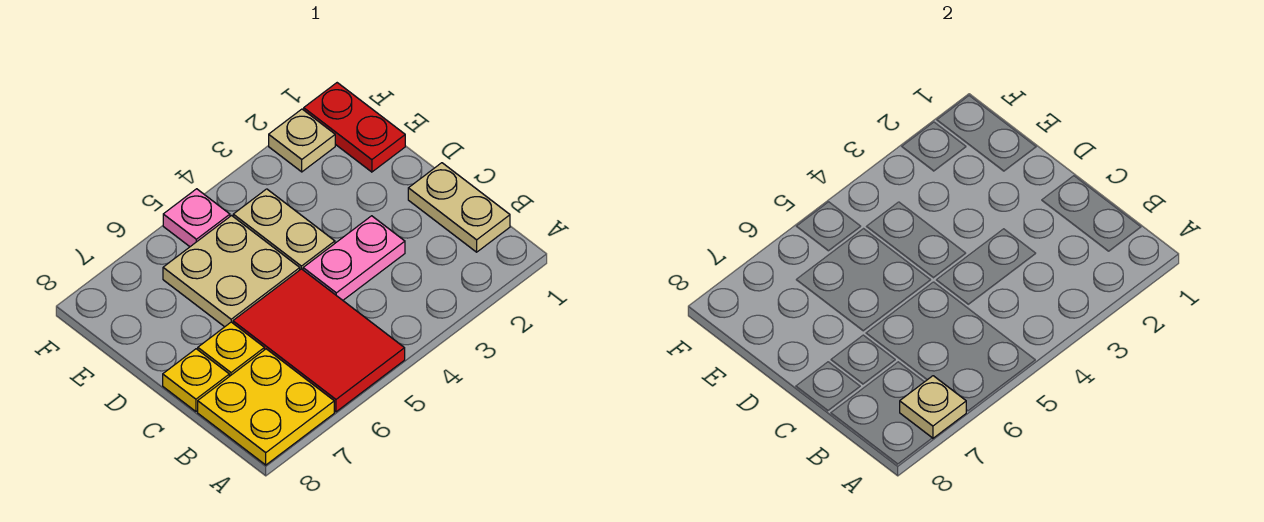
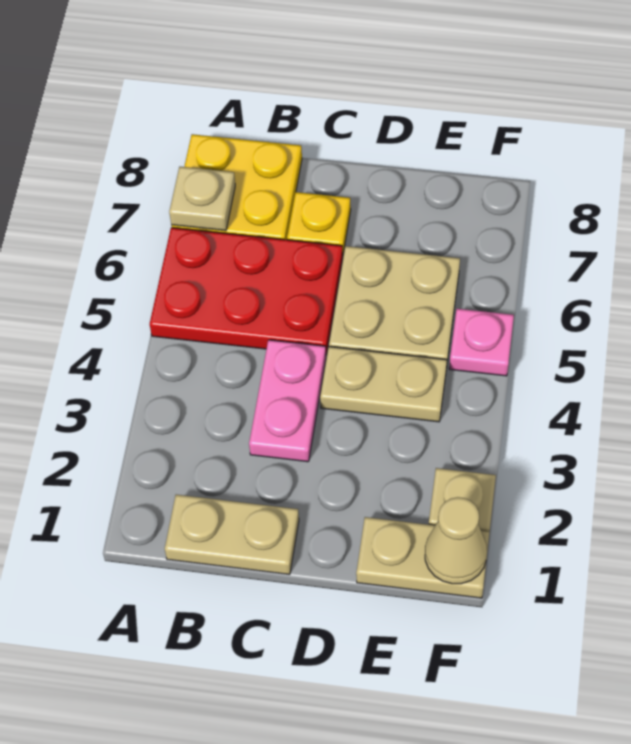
red 2x3 tile [233,269,405,412] -> red 2x3 plate [150,228,343,355]
yellow 1x1 plate [163,349,229,411] -> none
red 1x2 plate [304,83,405,172] -> tan 1x2 plate [356,517,489,598]
none -> tan 1x1 cone [425,497,487,584]

